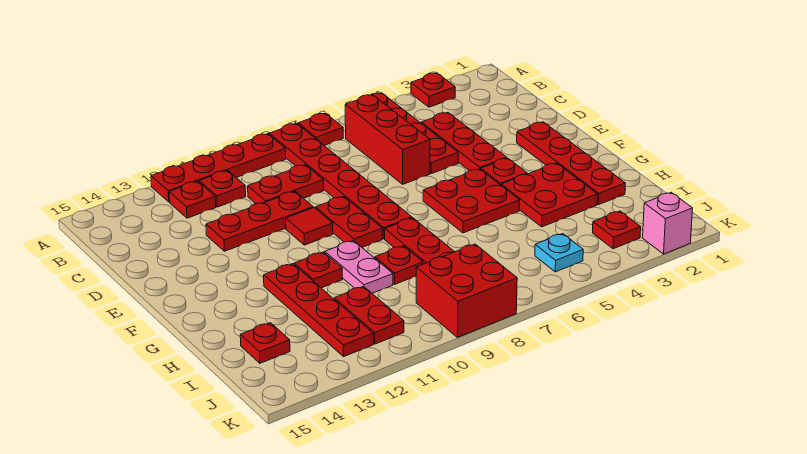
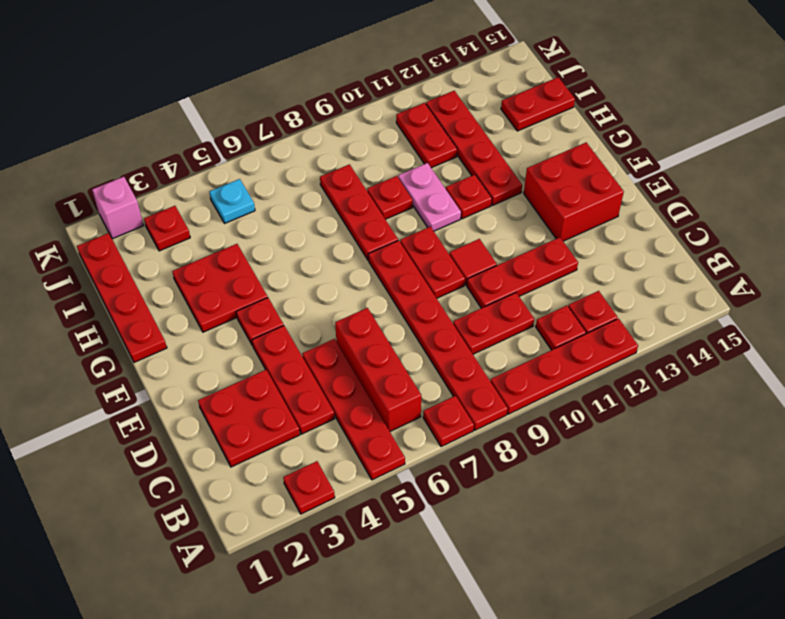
red 1x4 plate [517,122,626,205] -> red 1x4 plate moved to [77,233,167,362]
red 2x2 plate [423,169,520,233] -> red 2x2 plate moved to [198,370,300,467]
red 1x1 plate [240,323,290,363] -> red 1x2 plate [501,77,575,131]
red 2x2 brick [416,244,517,338] -> red 2x2 brick moved to [524,143,624,241]

